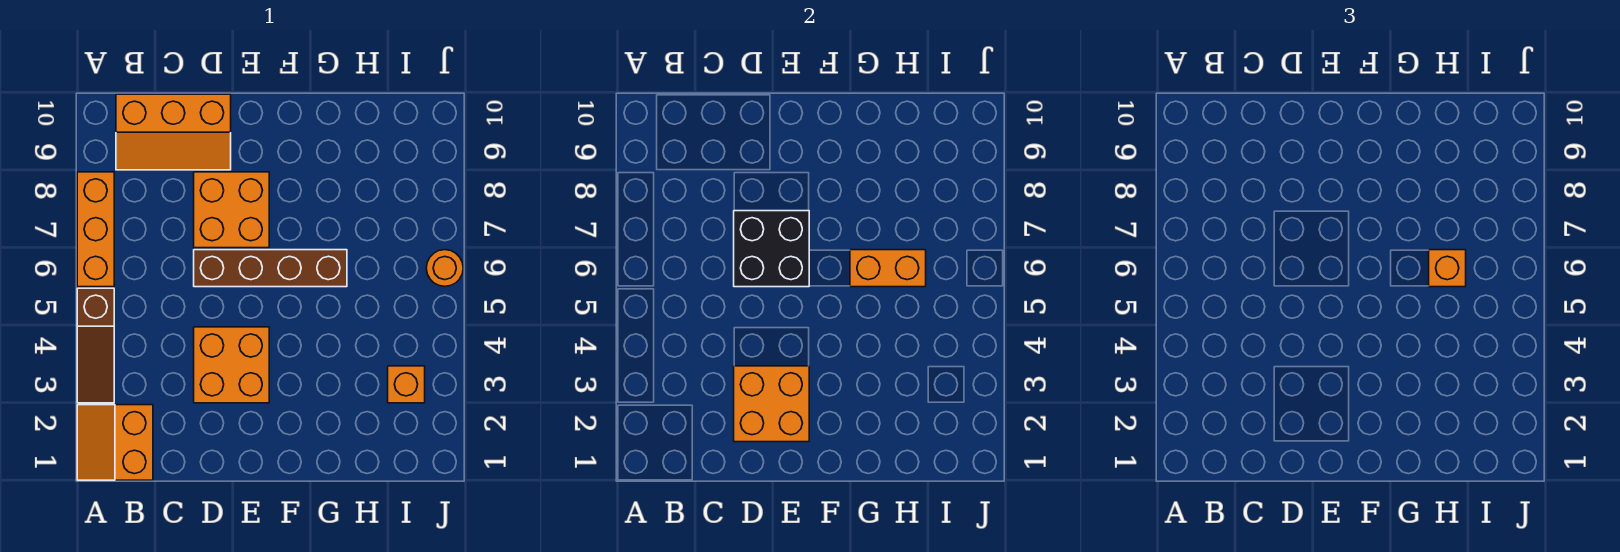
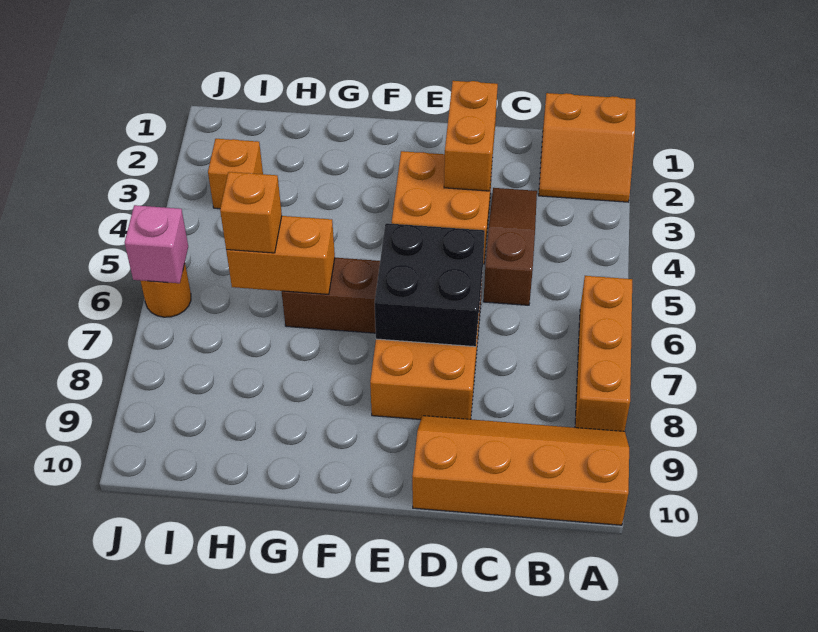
orange 2x2 slope [77,405,153,480] -> orange 2x2 slope turned to [539,93,636,202]
brown 1x3 slope [77,288,114,403] -> brown 1x3 slope moved to [483,188,537,305]
orange 2x3 slope [116,94,231,170] -> orange 2x4 slope [412,416,629,525]
orange 2x2 brick [734,366,809,442] -> orange 1x2 brick [444,81,498,191]
none -> pink 1x1 brick [125,205,188,283]

